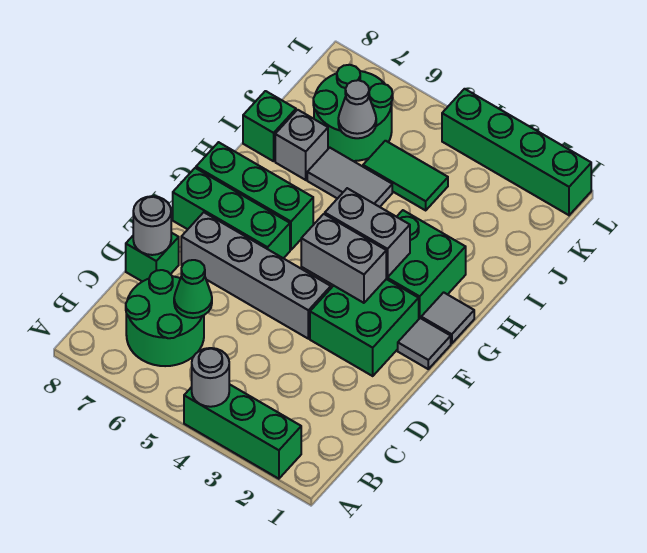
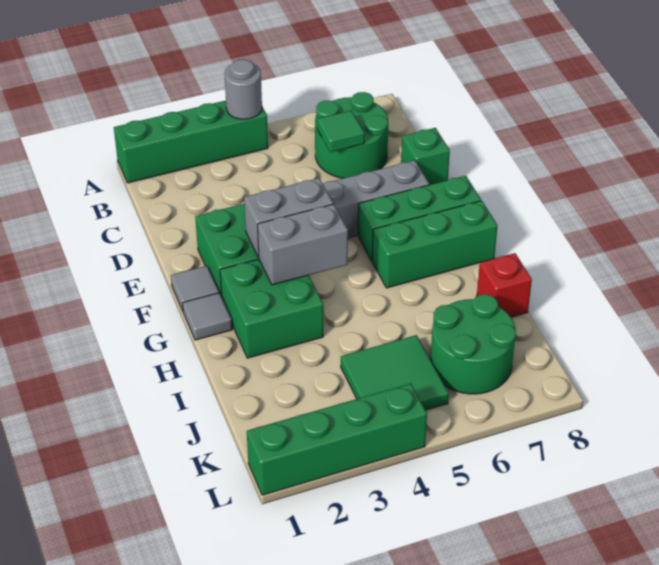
green 1x3 brick [184,384,301,479] -> green 1x4 brick [114,101,268,183]
green 1x1 cone [174,260,212,318] -> green 1x1 tile [317,110,365,152]
grey 1x1 round brick [133,196,171,255] -> none
grey 1x2 tile [307,148,392,207] -> none
grey 1x1 brick [275,110,328,180] -> none
green 1x1 brick [243,91,296,161] -> red 1x1 brick [477,253,532,317]
green 1x2 tile [363,141,448,210] -> green 2x2 tile [341,335,449,410]
grey 1x1 cone [338,80,376,138] -> none

